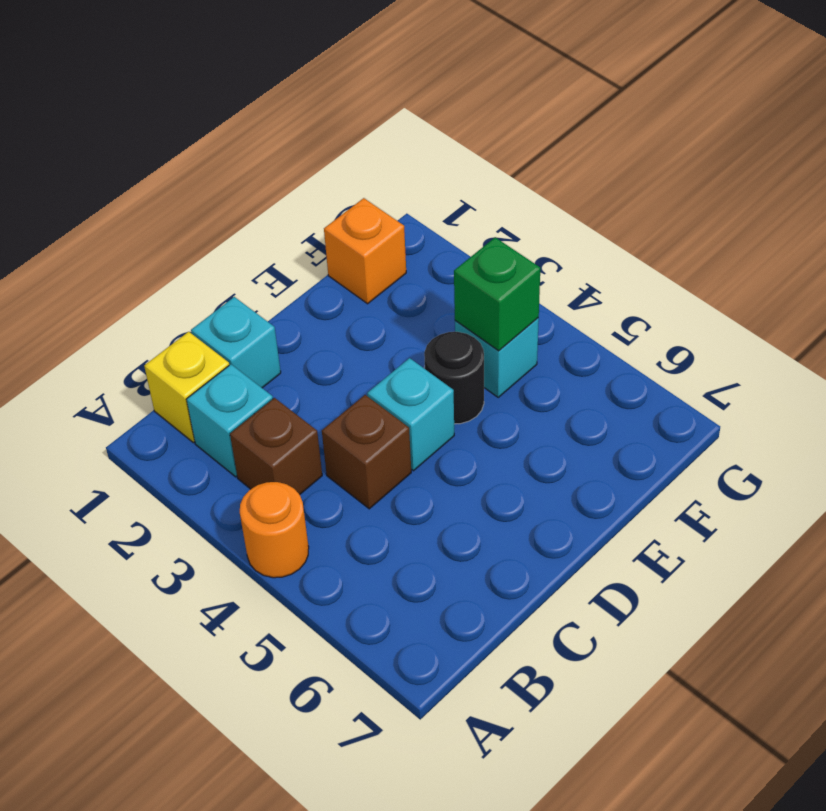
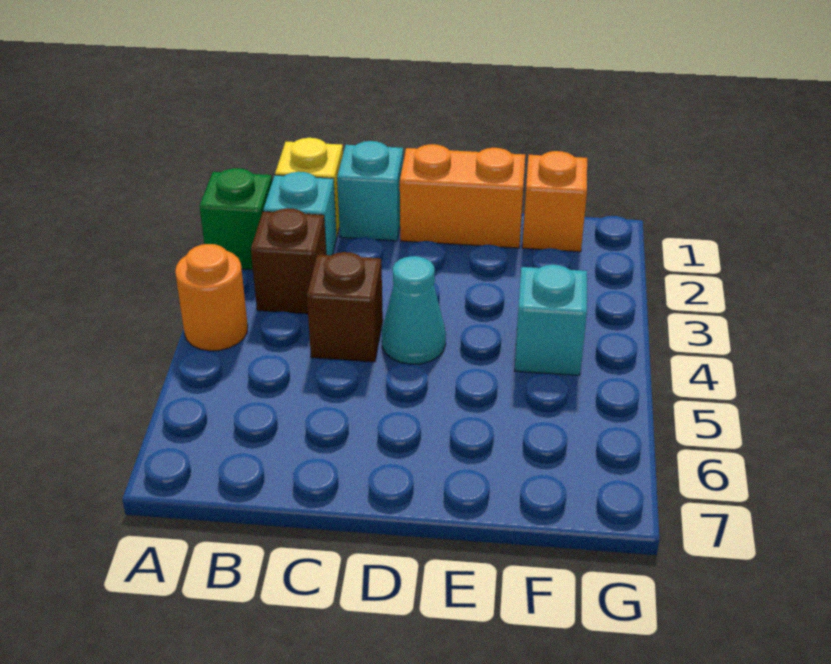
none -> orange 1x2 brick [400,144,525,248]
cyan 1x1 brick [367,358,454,471] -> cyan 1x1 cone [382,256,446,364]
black 1x1 round brick [424,332,484,424] -> none
green 1x1 brick [454,237,540,351] -> green 1x1 brick moved to [199,168,272,270]

